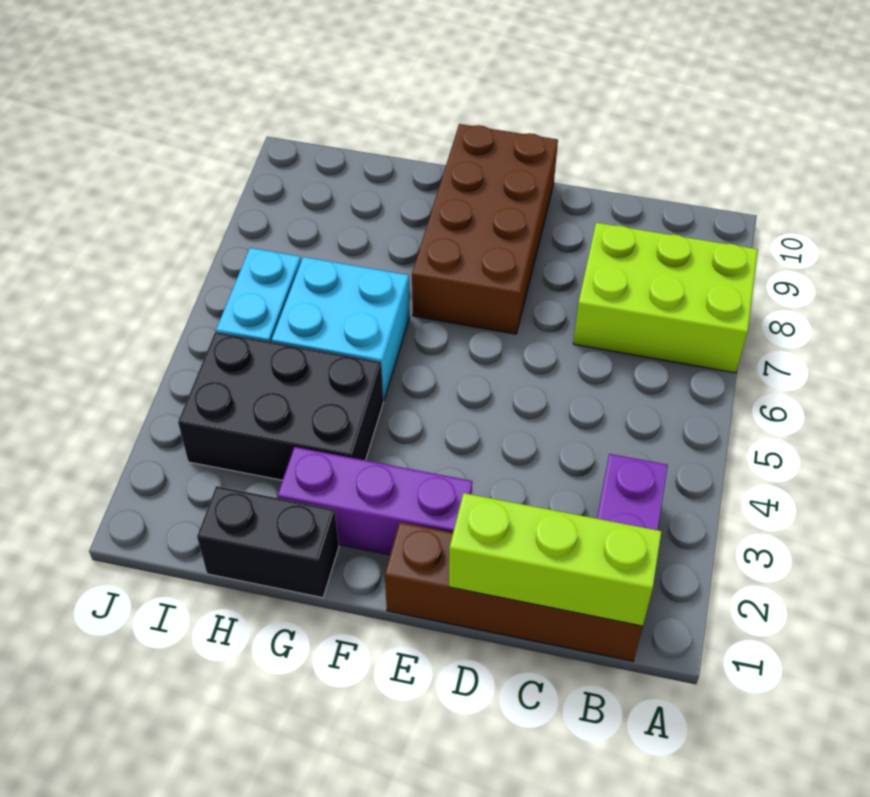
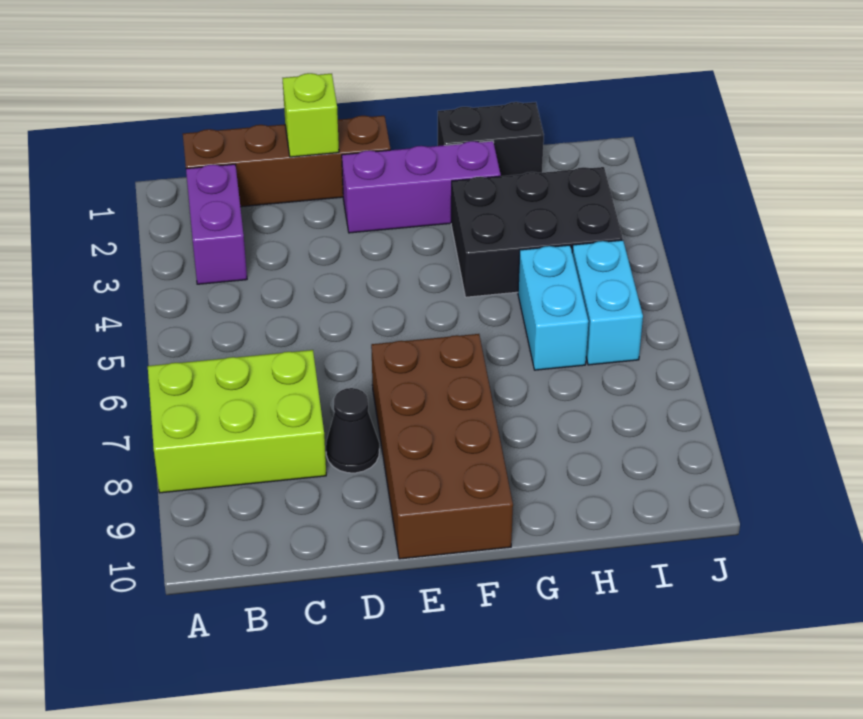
lime 1x3 brick [449,493,662,626] -> lime 1x1 brick [283,73,339,157]
none -> black 1x1 cone [326,388,379,473]
cyan 2x2 brick [272,257,410,401] -> cyan 1x2 brick [518,245,589,370]

